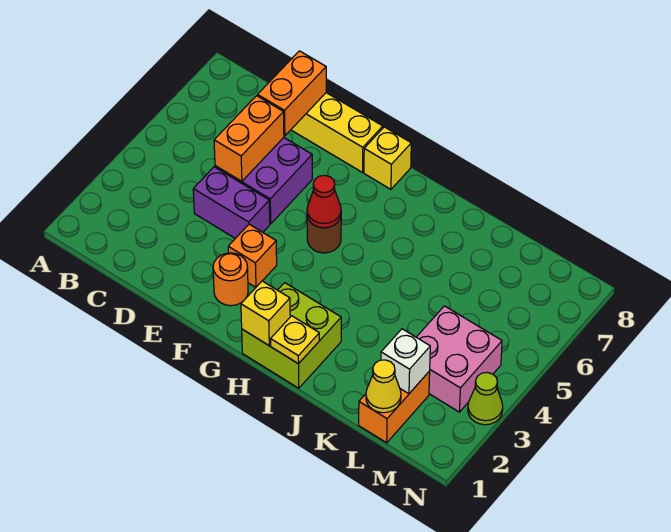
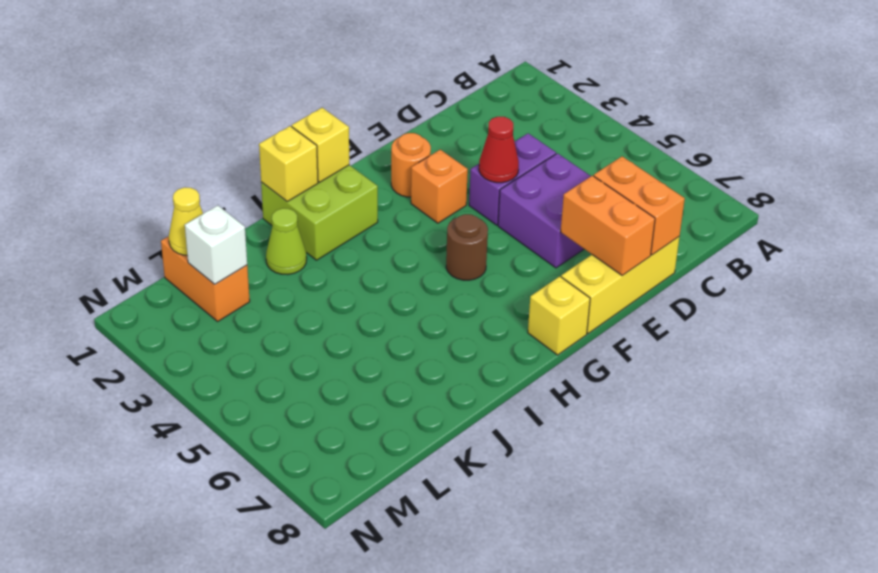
orange 1x2 brick [214,96,284,181] -> orange 1x2 brick moved to [561,176,655,275]
red 1x1 cone [307,175,341,228] -> red 1x1 cone moved to [479,117,519,183]
yellow 1x1 plate [271,316,319,364] -> yellow 1x1 brick [259,126,318,201]
pink 2x2 brick [416,306,502,412] -> none
lime 1x1 cone [468,373,503,425] -> lime 1x1 cone moved to [266,208,307,275]

